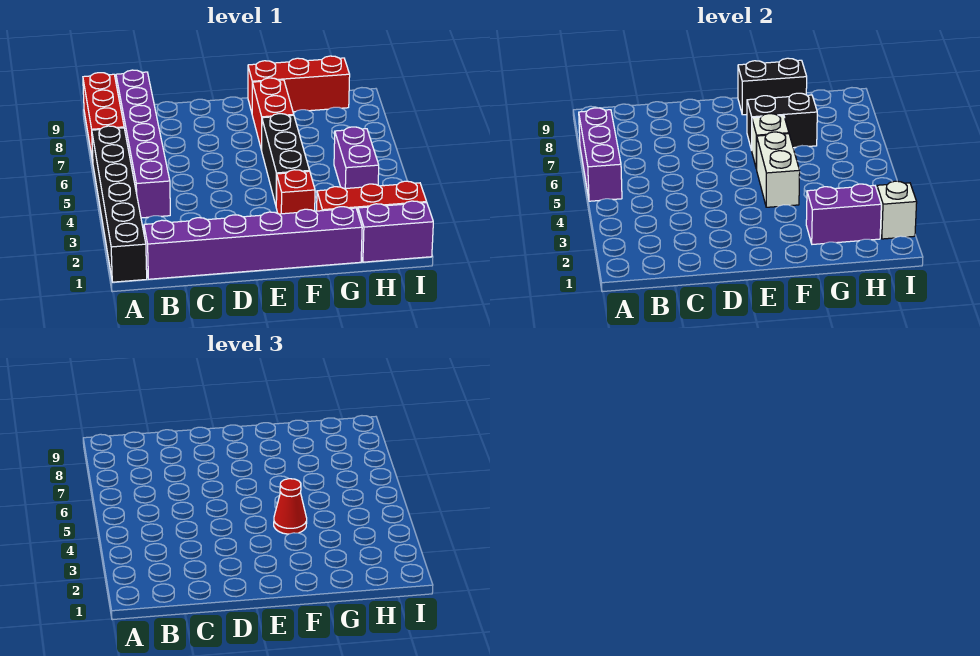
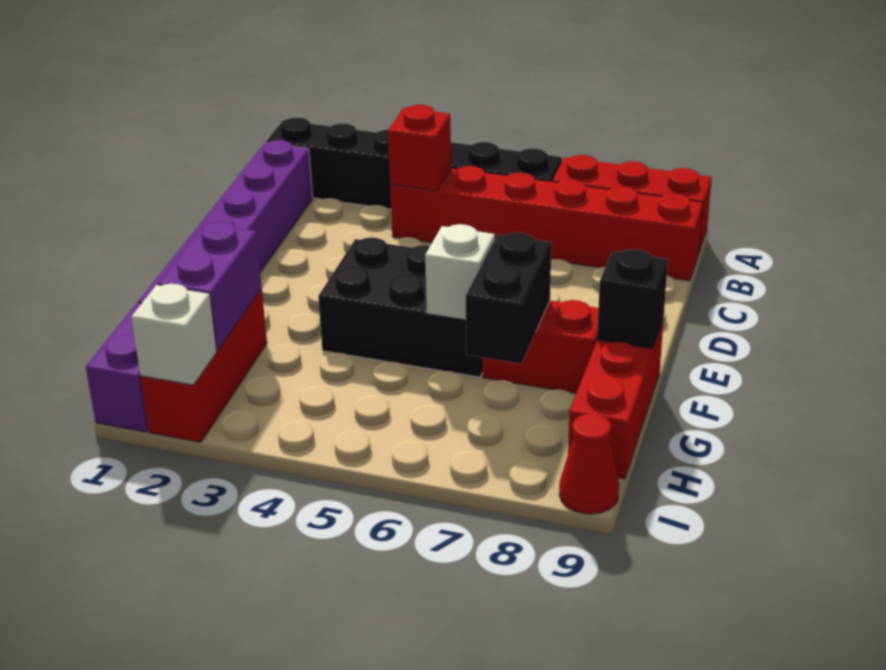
purple 1x3 brick [579,108,622,201] -> none
purple 1x6 brick [116,70,170,218] -> red 1x6 brick [390,166,703,281]
red 1x1 brick [276,170,315,214] -> red 1x1 brick moved to [388,105,451,191]
black 1x3 brick [262,114,310,205] -> black 2x3 brick [318,238,483,377]
white 1x2 brick [757,132,800,207] -> none
red 1x1 cone [274,479,307,534] -> red 1x1 cone moved to [559,414,619,514]
black 1x2 brick [738,58,807,115] -> black 1x1 brick [597,249,668,349]
purple 1x2 brick [334,127,379,189] -> none

